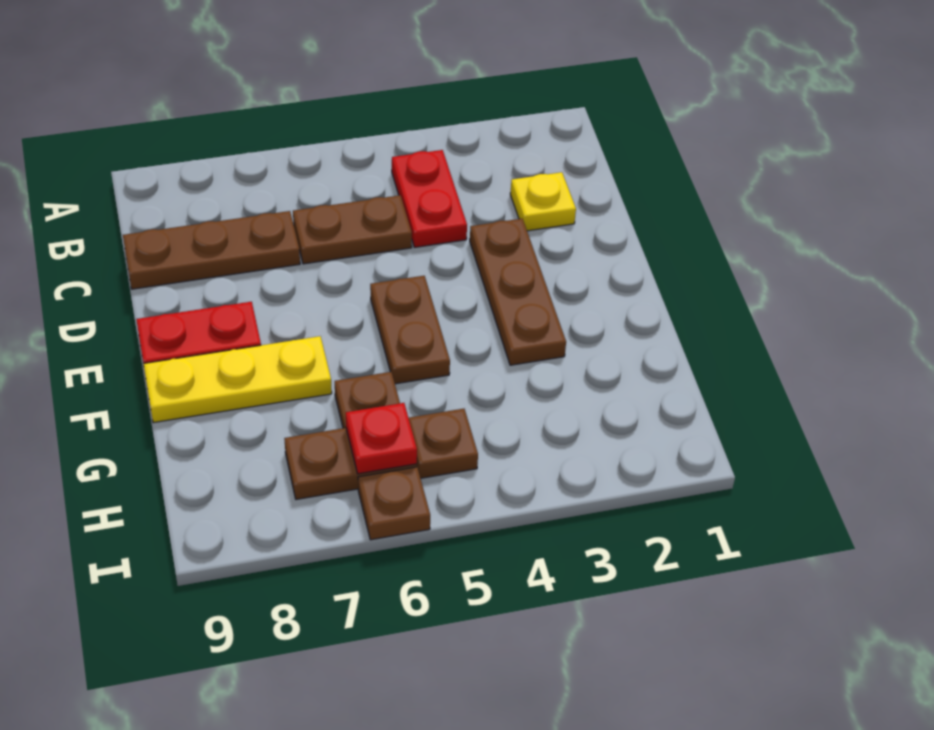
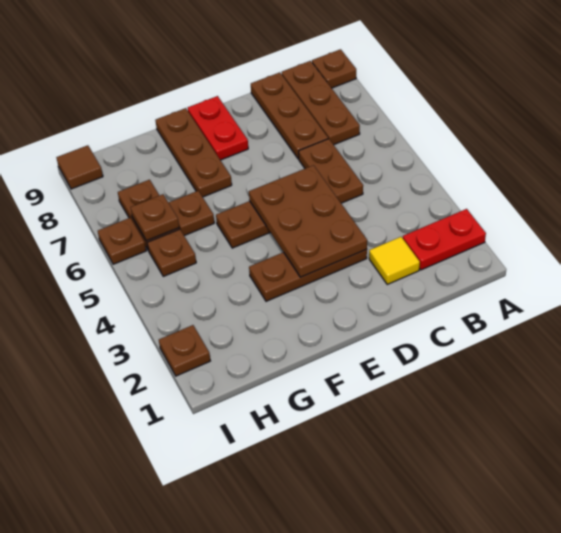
none -> brown 1x1 plate [312,49,356,88]
red 1x2 plate [392,150,467,247] -> red 1x2 plate moved to [403,209,486,270]
none -> brown 1x3 plate [282,61,360,145]
yellow 1x1 plate [510,172,576,231] -> yellow 1x1 tile [369,237,420,284]
none -> brown 2x3 plate [249,165,367,277]
yellow 1x3 plate [144,336,332,423] -> brown 1x3 plate [155,108,232,197]
red 1x1 plate [346,403,417,474] -> brown 1x1 plate [131,194,179,241]
none -> brown 1x1 plate [159,325,210,376]
none -> brown 1x1 tile [56,145,103,189]

